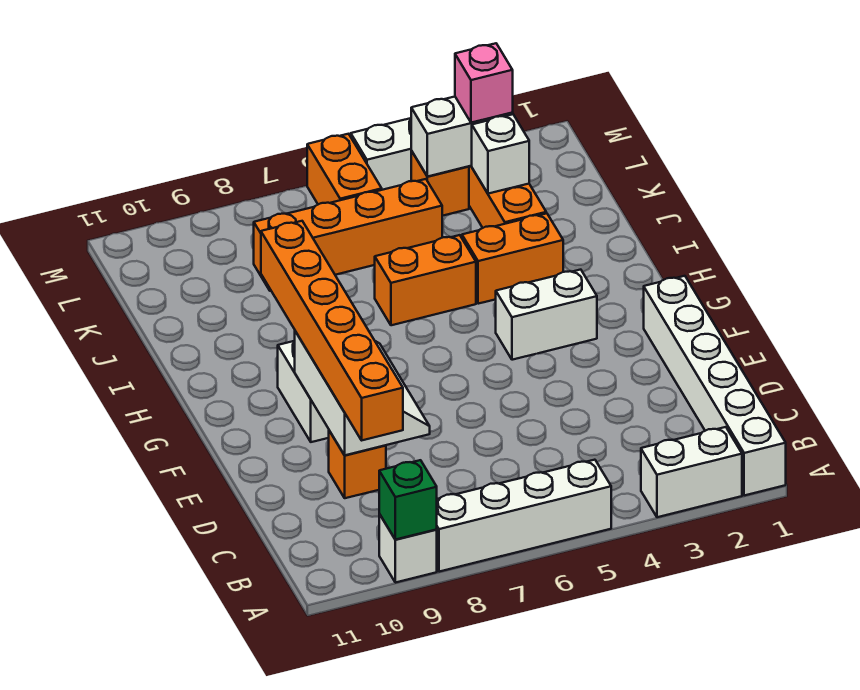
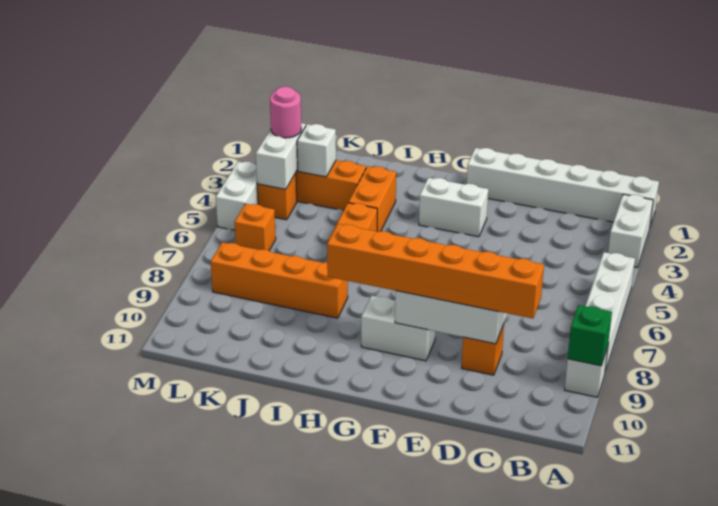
white 1x2 brick [496,270,597,360] -> white 1x2 brick turned to [419,178,488,237]
orange 1x4 brick [254,179,442,291] -> orange 1x4 brick turned to [211,242,348,318]
pink 1x1 brick [455,43,513,123] -> pink 1x1 round brick [270,87,301,138]
orange 1x2 brick [307,134,382,204] -> orange 1x1 brick [235,204,276,251]

